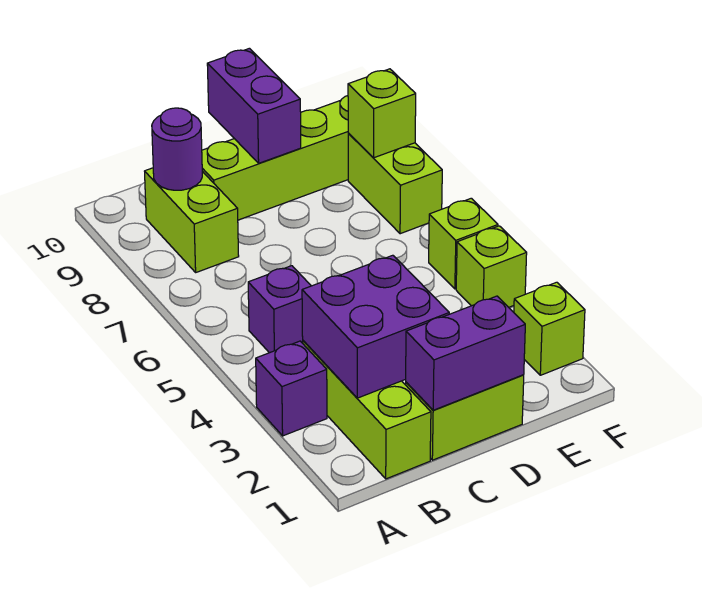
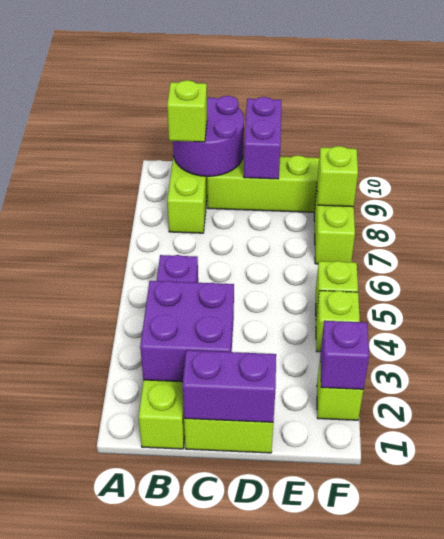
purple 1x1 brick [256,341,327,436] -> purple 1x1 brick moved to [320,321,369,389]
purple 1x1 round brick [152,108,202,190] -> purple 2x2 round brick [173,96,244,176]
none -> lime 1x1 brick [167,80,207,142]

